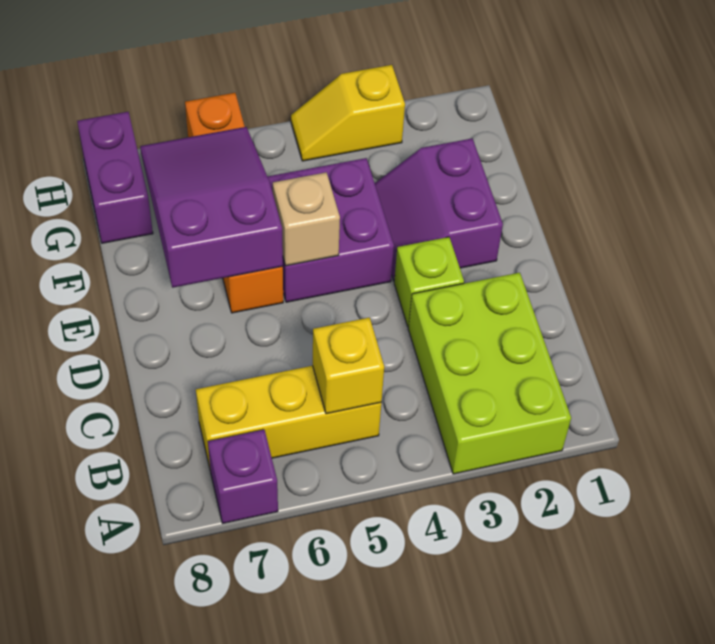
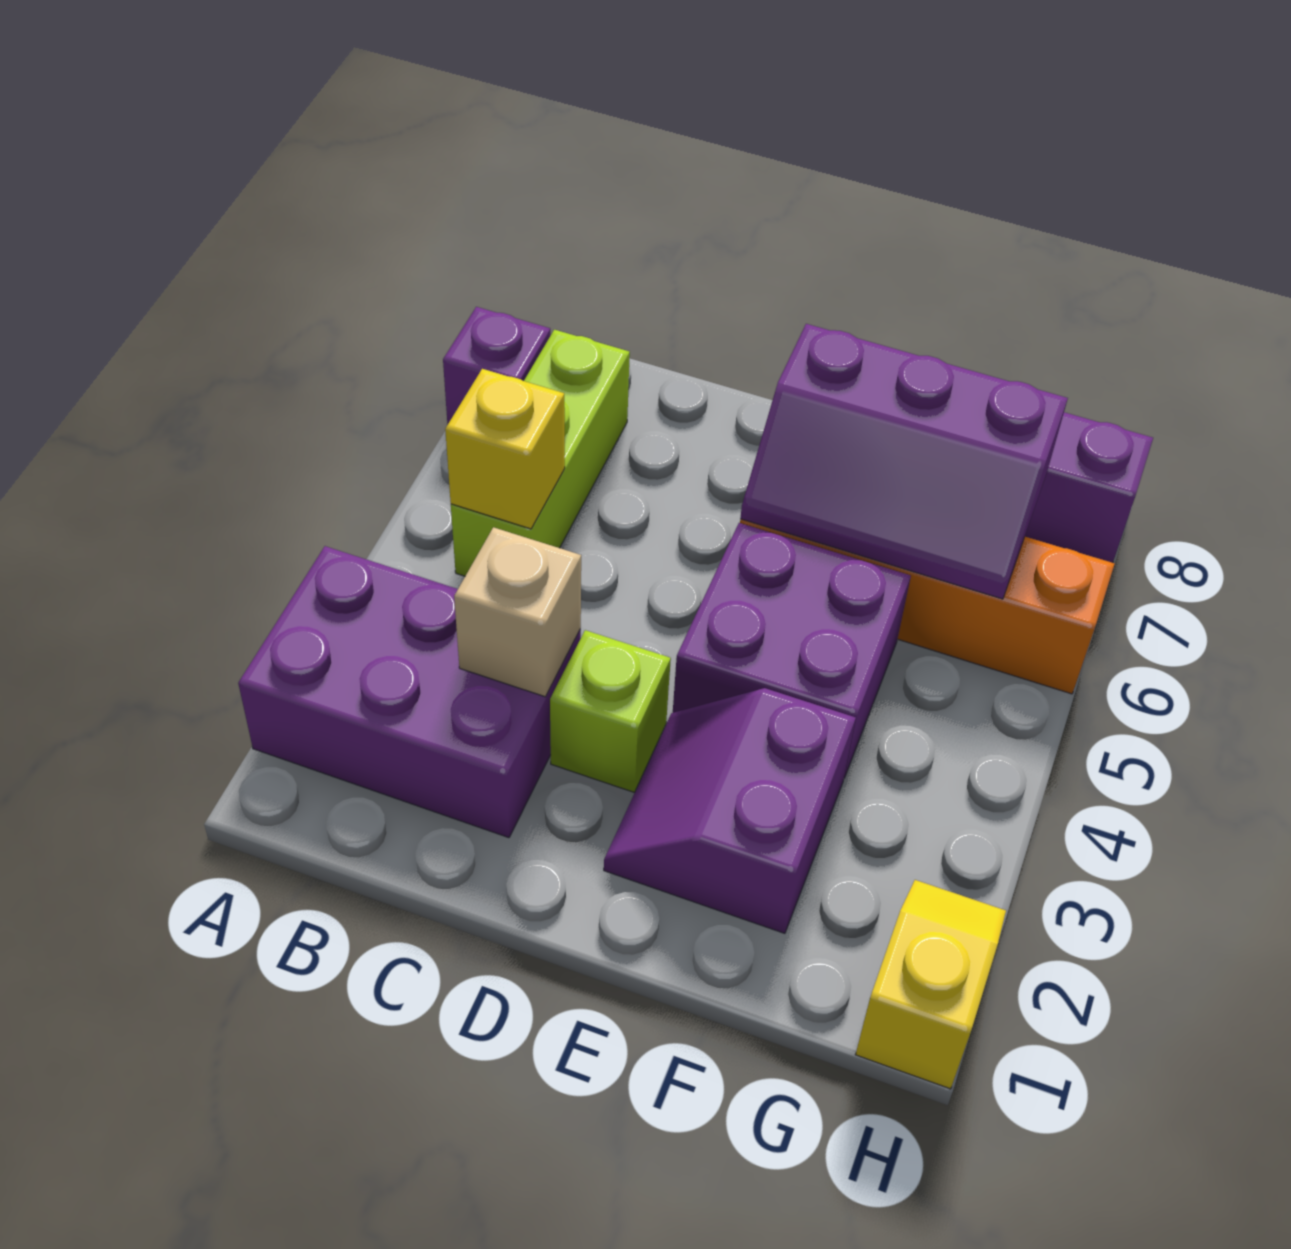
lime 2x3 brick [408,273,571,474] -> purple 2x3 brick [238,546,581,838]
yellow 1x3 brick [196,366,381,468] -> lime 1x3 brick [451,330,630,576]
purple 2x2 slope [375,138,503,281] -> purple 2x2 slope turned to [604,688,856,933]
tan 1x1 brick [273,172,340,266] -> tan 1x1 brick moved to [454,527,581,697]
purple 2x3 slope [140,127,283,288] -> purple 2x3 slope turned to [740,324,1068,599]
yellow 1x2 slope [291,65,405,161] -> yellow 1x2 slope moved to [855,880,1006,1089]

